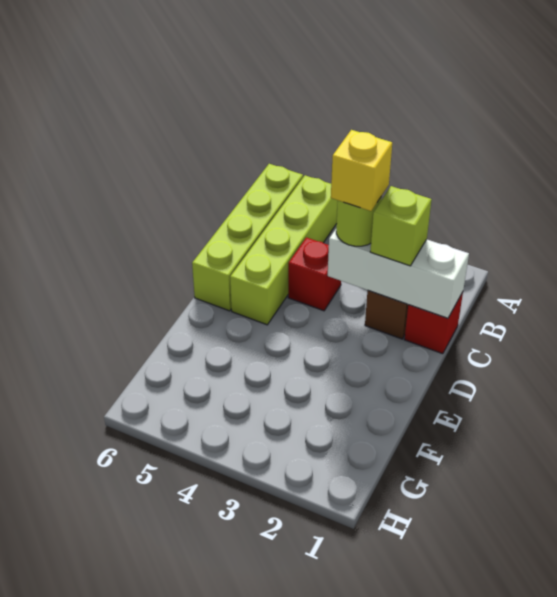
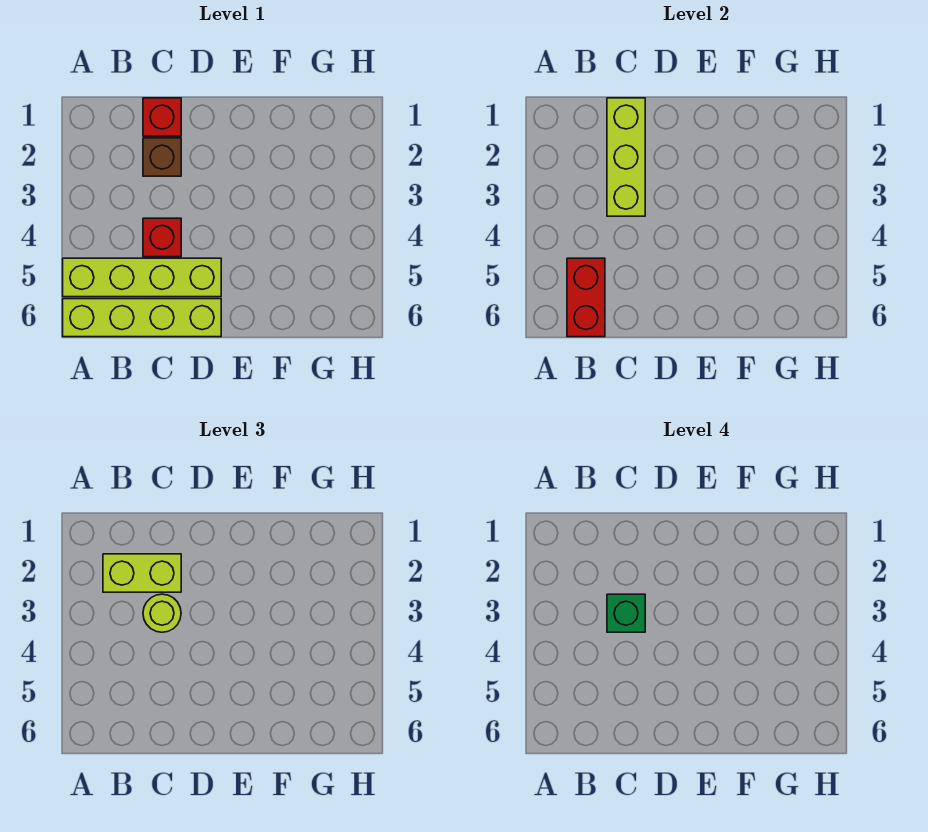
none -> red 1x2 brick [567,258,605,337]
white 1x3 brick [328,229,469,318] -> lime 1x3 brick [607,98,645,216]
lime 1x1 brick [370,186,432,266] -> lime 1x2 brick [103,554,181,592]
yellow 1x1 brick [331,130,392,211] -> green 1x1 brick [607,594,645,632]

